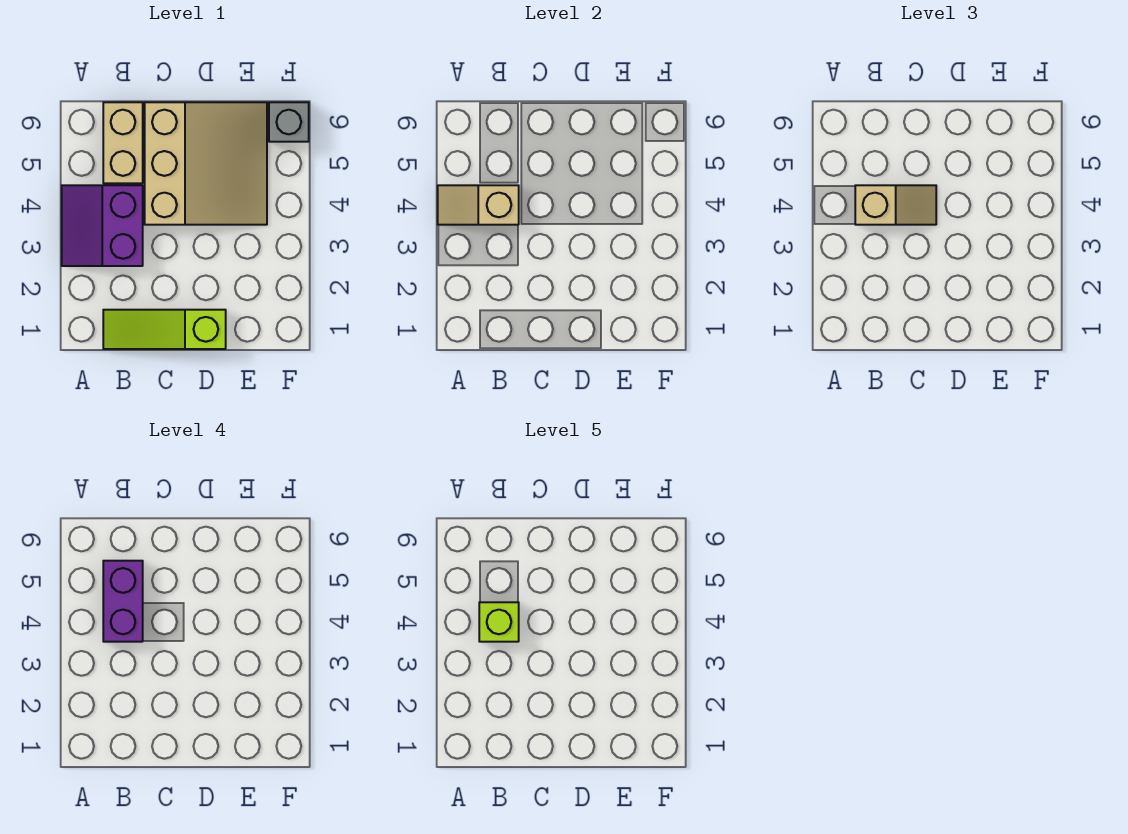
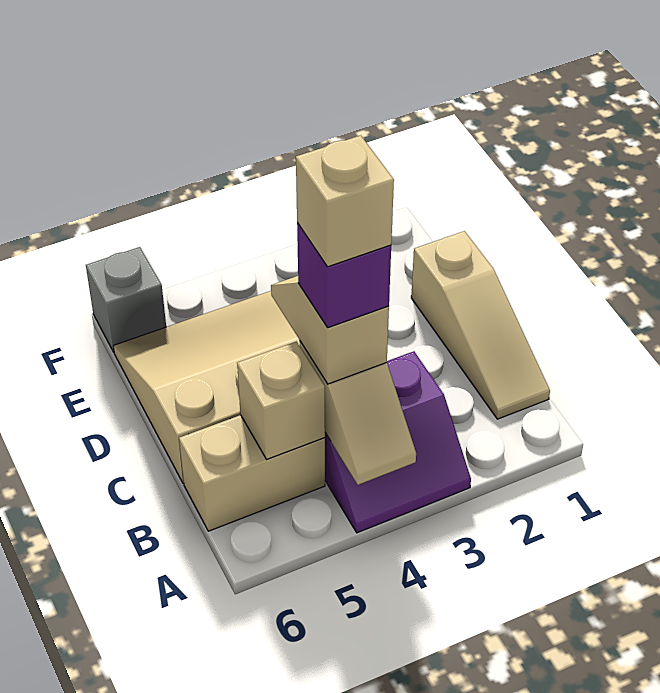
lime 1x3 slope [103,310,226,349] -> tan 1x3 slope [411,231,550,419]
purple 1x2 brick [103,561,143,642] -> purple 1x1 brick [297,223,391,328]
lime 1x1 brick [479,602,519,642] -> tan 1x1 brick [296,136,394,267]
none -> tan 1x1 brick [237,342,325,459]

